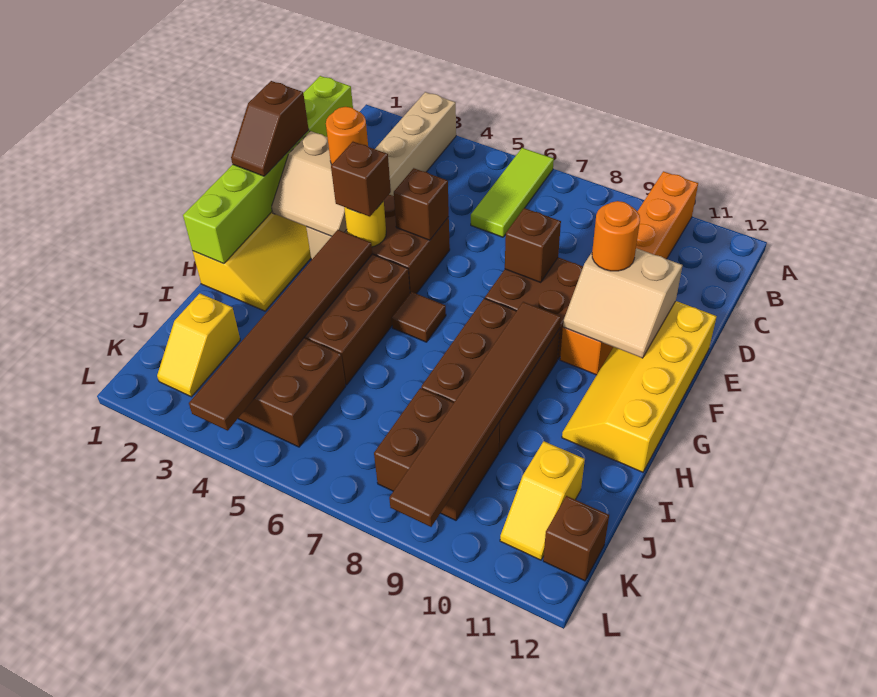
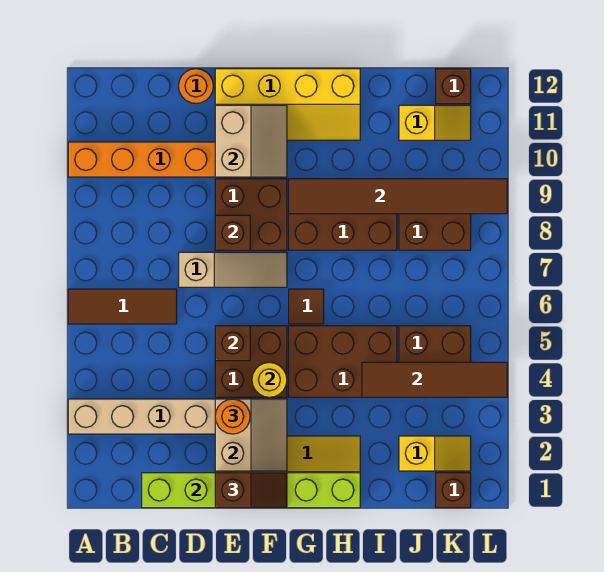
lime 1x3 tile [471,148,554,237] -> brown 1x3 tile [68,289,177,324]
none -> tan 1x3 slope [179,252,287,287]
orange 1x1 round brick [592,201,640,271] -> orange 1x1 round brick moved to [179,69,213,103]
brown 1x1 brick [331,142,391,217] -> brown 1x1 brick moved to [436,473,471,508]
brown 1x6 tile [189,230,372,431] -> brown 1x4 tile [362,362,507,397]

